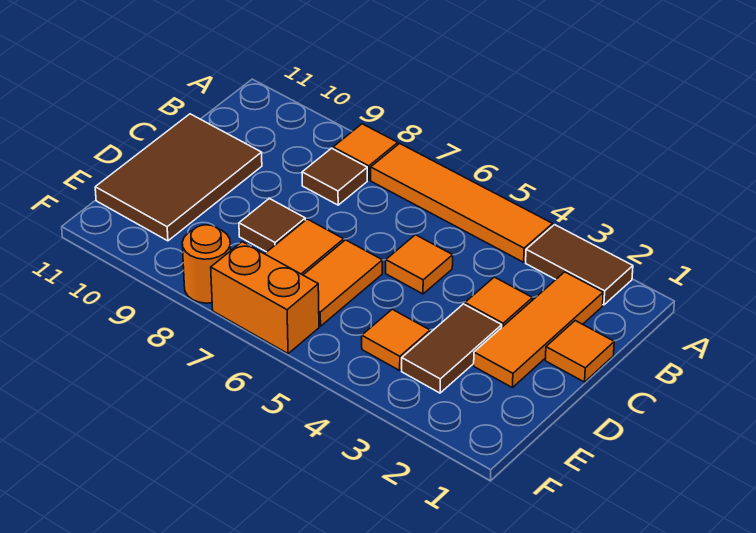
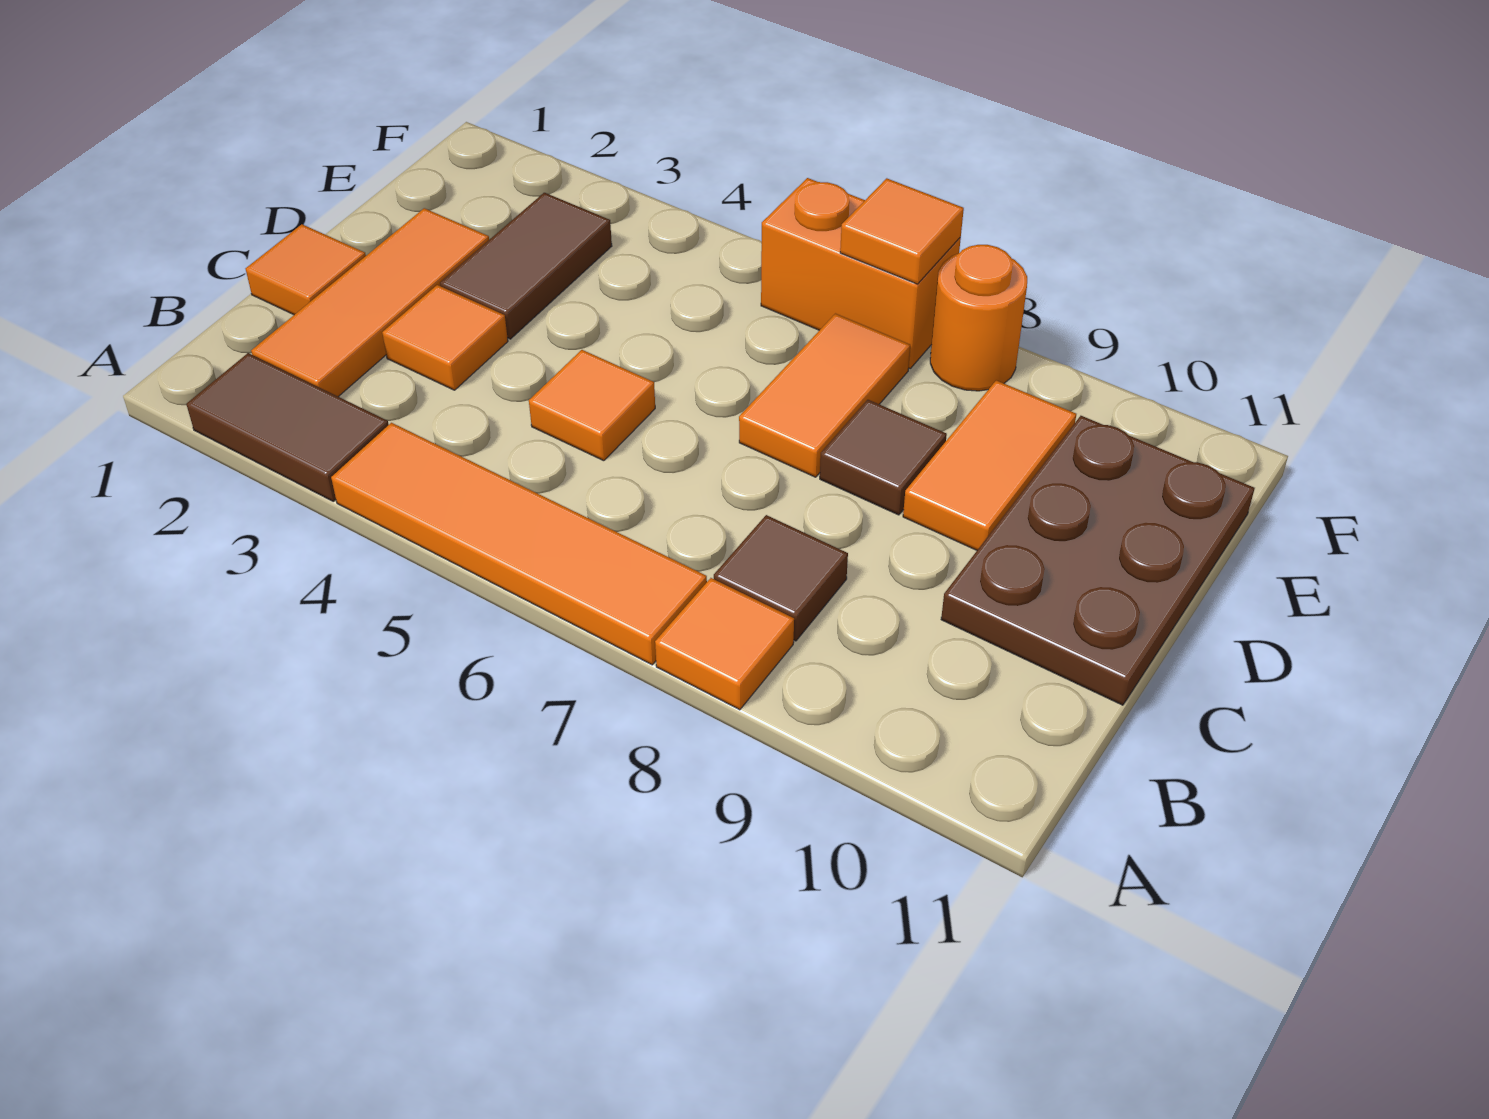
brown 2x3 tile [95,114,262,241] -> brown 2x3 plate [941,416,1255,705]
orange 1x2 tile [304,240,382,326] -> orange 1x2 tile moved to [903,380,1076,550]
orange 1x1 tile [362,309,430,370] -> orange 1x1 tile moved to [840,178,964,284]

